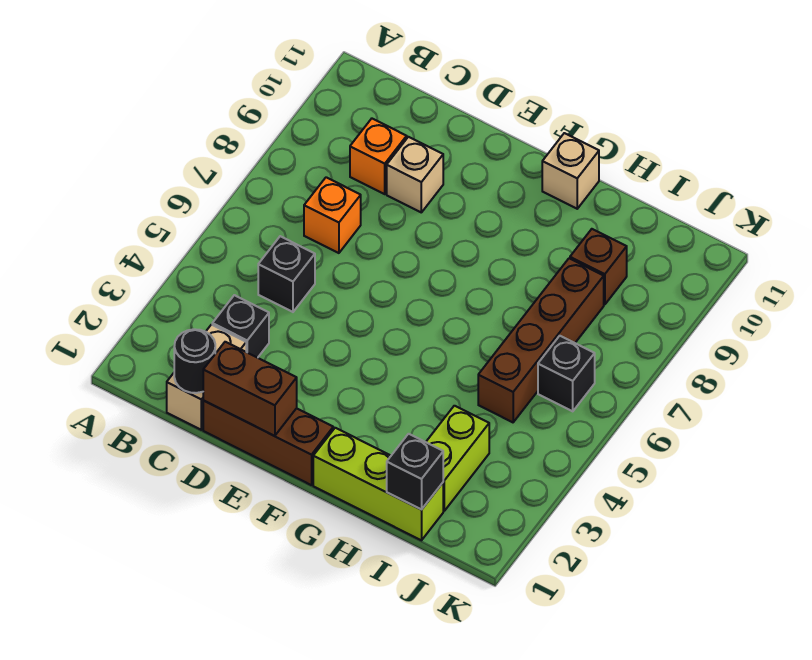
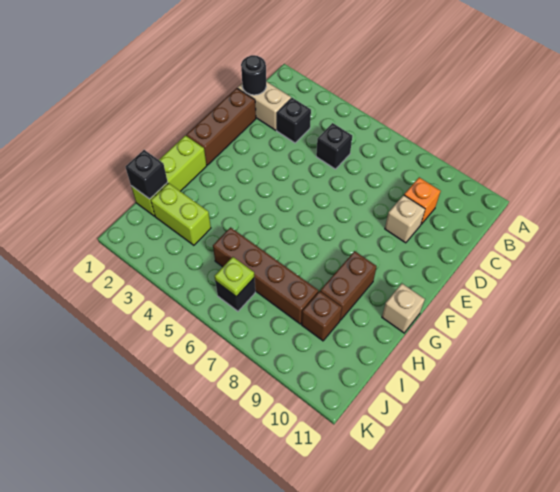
orange 1x1 brick [304,177,361,253] -> none
brown 1x2 brick [203,342,297,436] -> brown 1x2 brick moved to [320,251,377,320]
none -> lime 1x1 plate [215,257,254,297]

